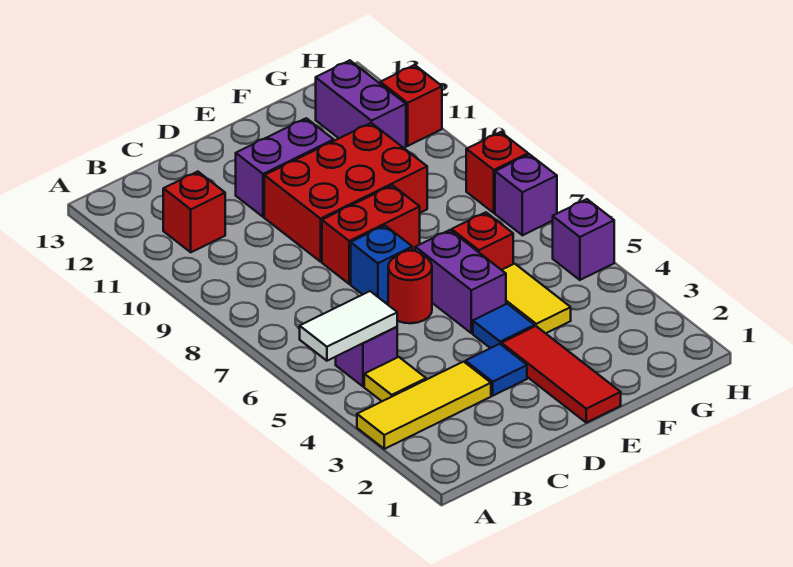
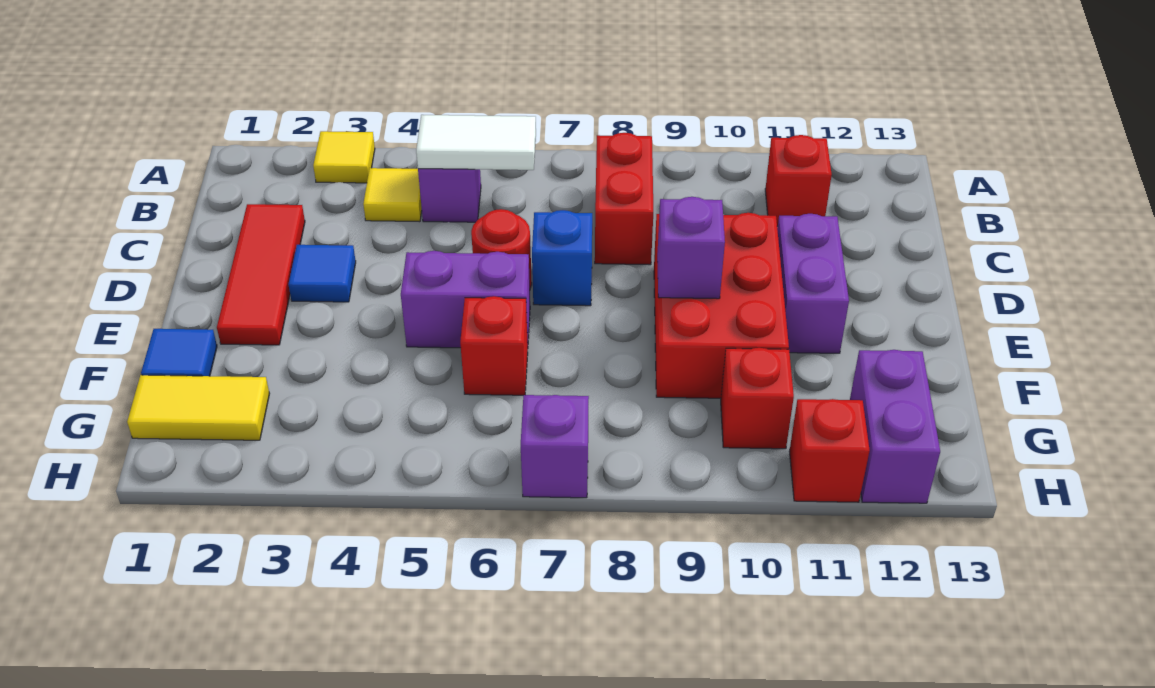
yellow 1x3 tile [357,362,491,449] -> yellow 1x1 tile [313,131,375,183]
white 1x2 tile [300,291,397,361] -> white 1x2 tile turned to [416,115,536,170]
red 1x2 brick [322,185,420,284] -> red 1x2 brick moved to [595,133,653,265]
red 1x3 tile [502,326,621,423] -> red 1x3 tile turned to [217,204,305,345]
blue 1x1 tile [473,304,535,348] -> blue 1x1 tile moved to [141,329,217,376]
yellow 1x2 tile [502,264,571,333] -> yellow 1x2 tile moved to [127,375,270,440]
purple 1x2 brick [316,60,406,148] -> purple 1x2 brick turned to [850,350,940,503]
purple 1x1 brick [553,199,614,280] -> purple 1x1 brick moved to [657,197,725,299]
red 1x1 brick [466,132,528,213] -> red 1x1 brick moved to [721,348,794,449]

